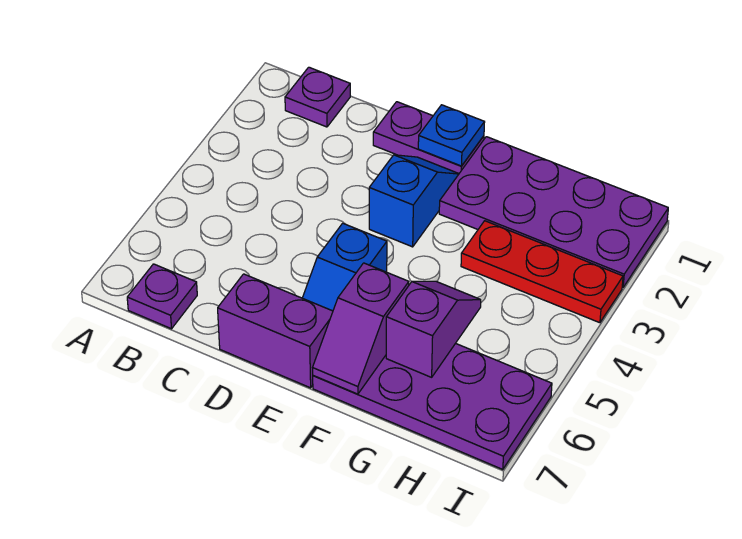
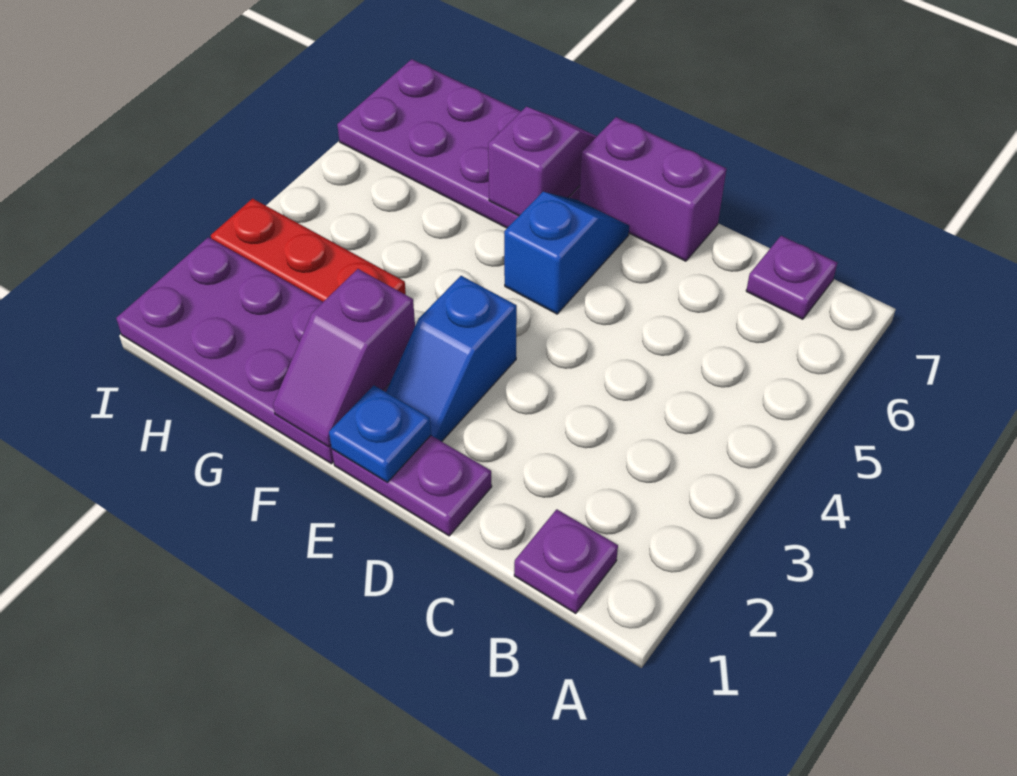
purple 1x2 slope [386,281,481,377] -> purple 1x2 slope moved to [273,269,415,447]

